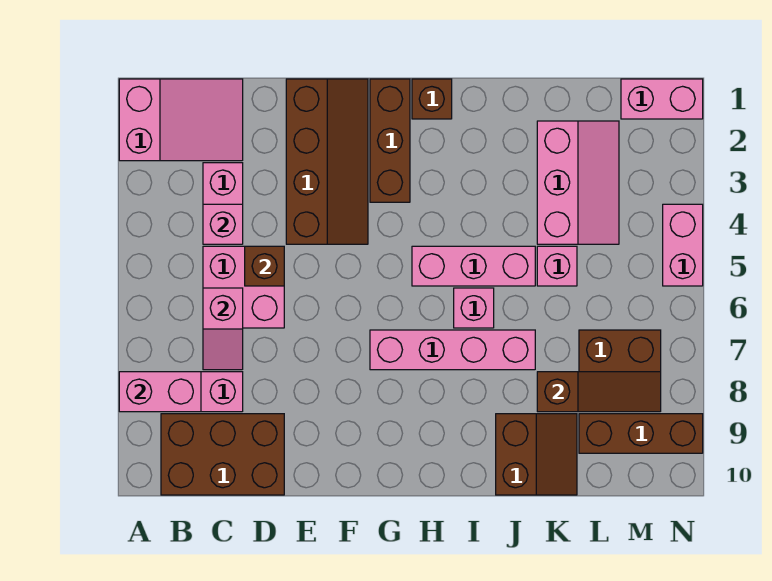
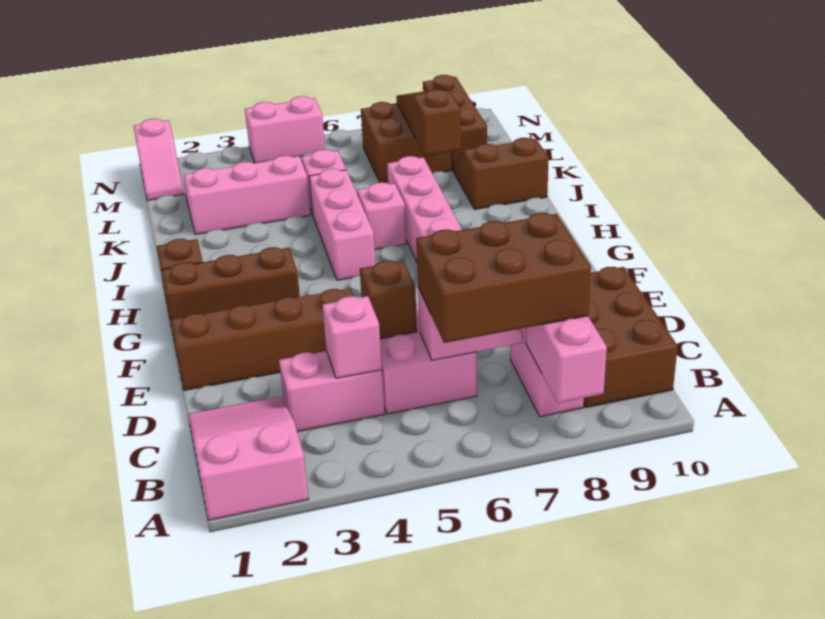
none -> brown 2x3 brick [416,213,591,343]
pink 1x2 brick [621,79,703,119] -> pink 1x2 slope [134,119,184,200]

